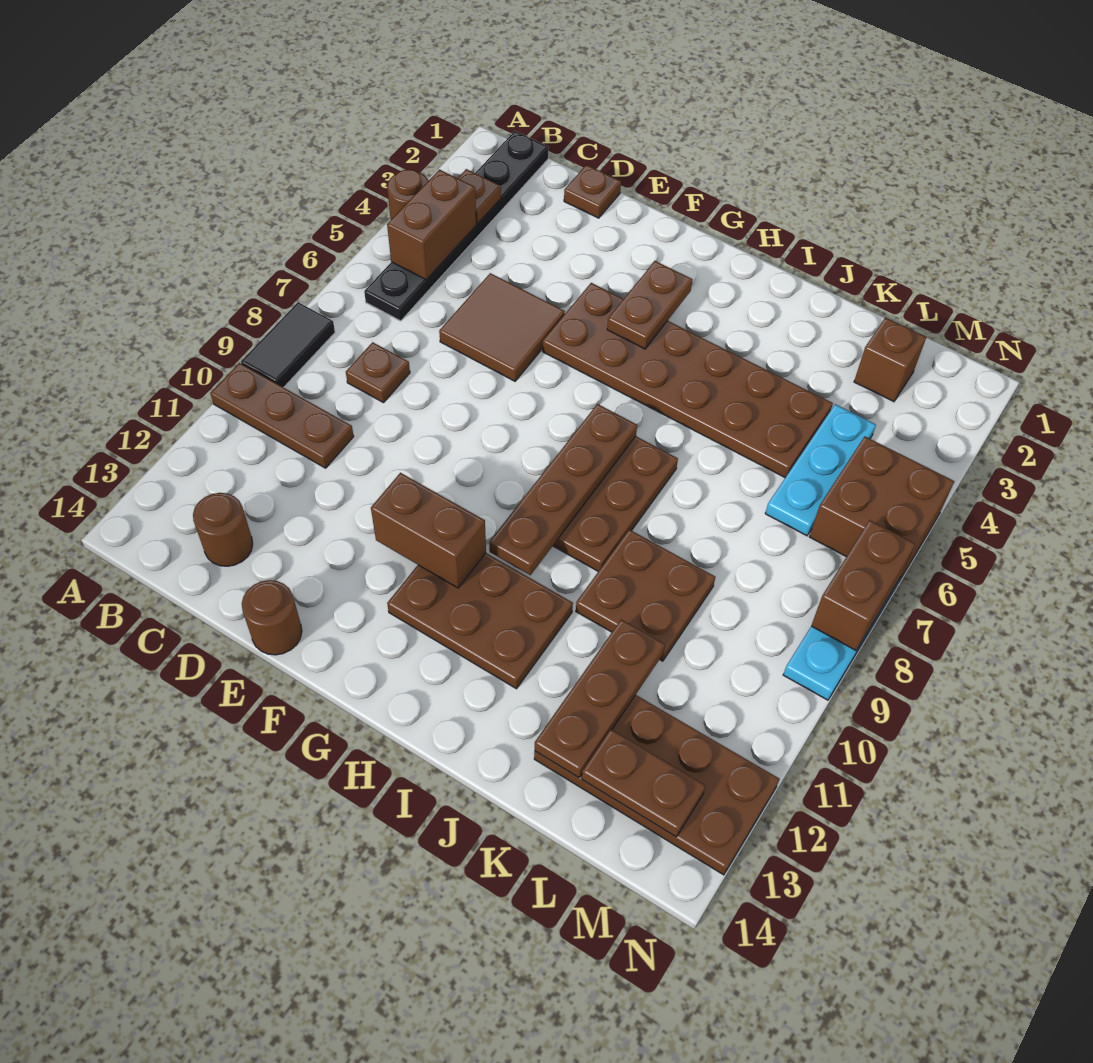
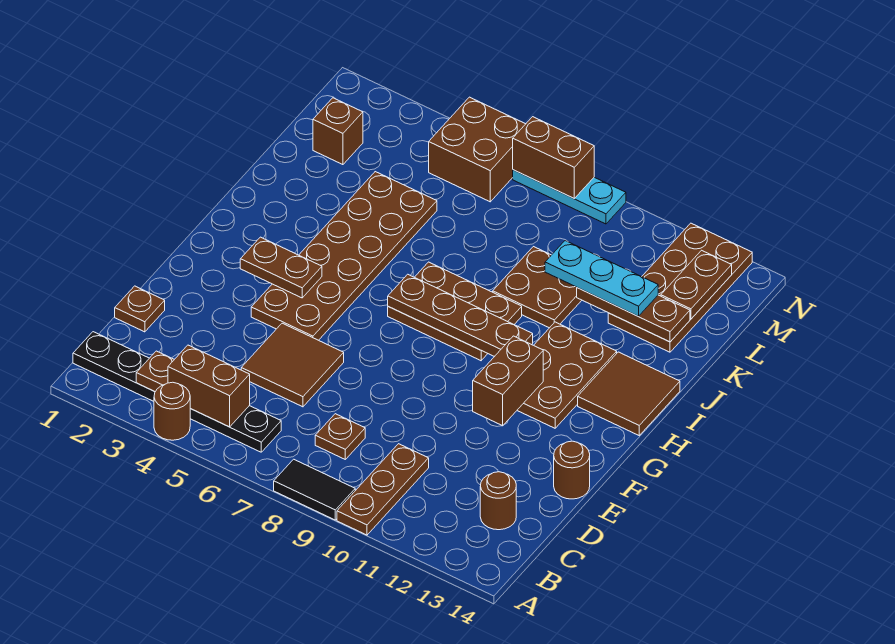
none -> brown 2x2 tile [578,352,680,435]
cyan 1x3 plate [765,404,876,536] -> cyan 1x3 plate moved to [545,241,658,316]

